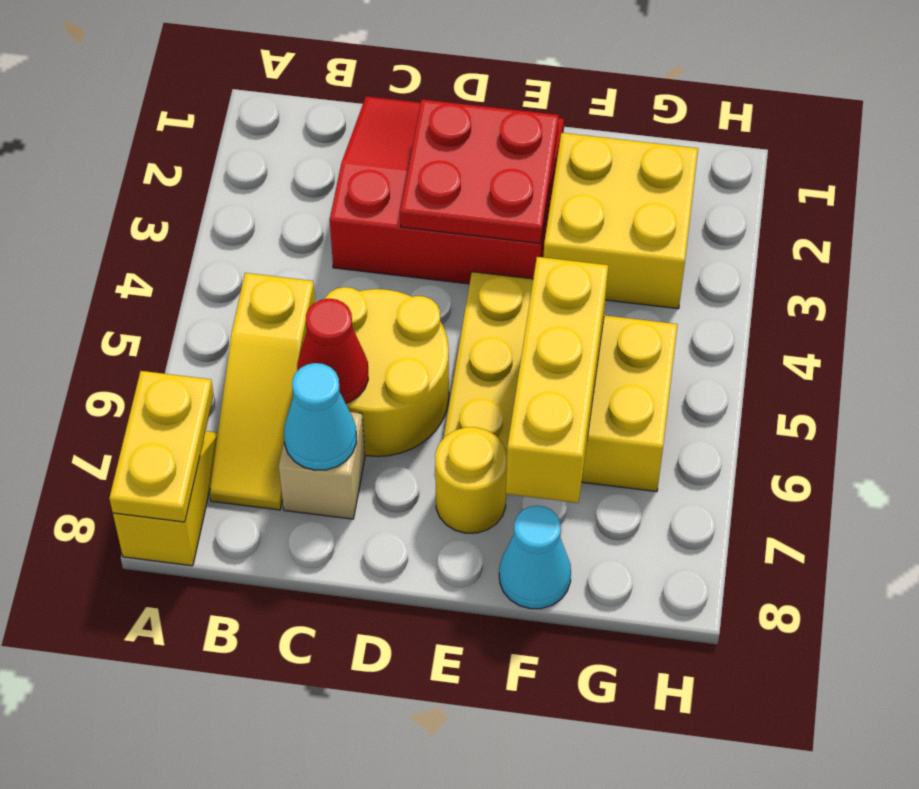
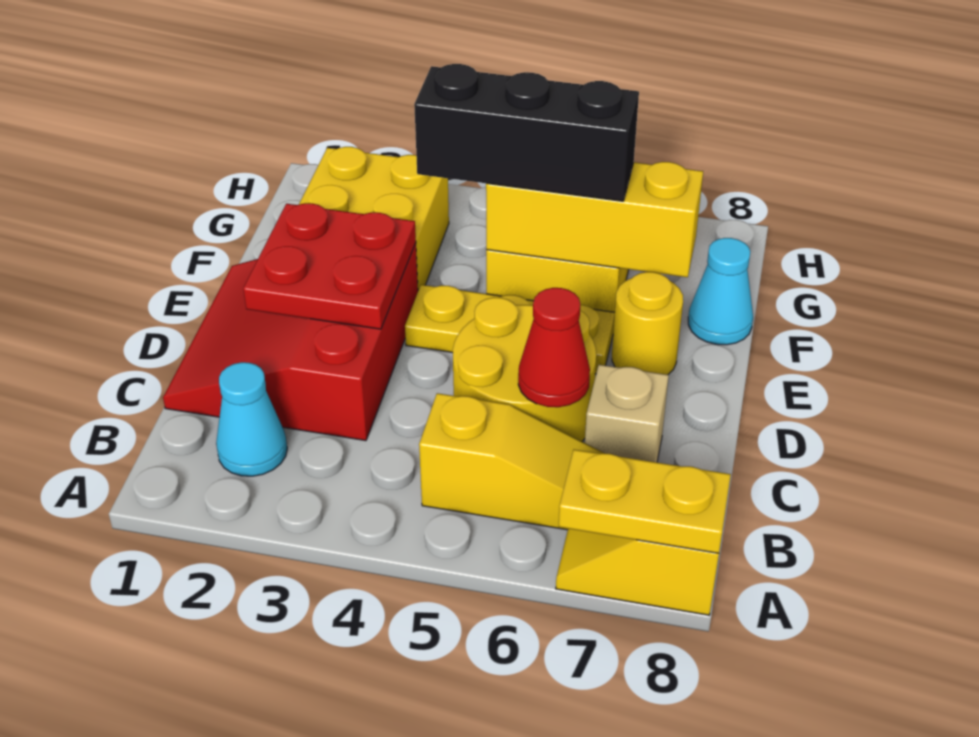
cyan 1x1 cone [284,363,356,470] -> cyan 1x1 cone moved to [216,362,287,476]
none -> black 1x3 brick [414,64,639,201]

